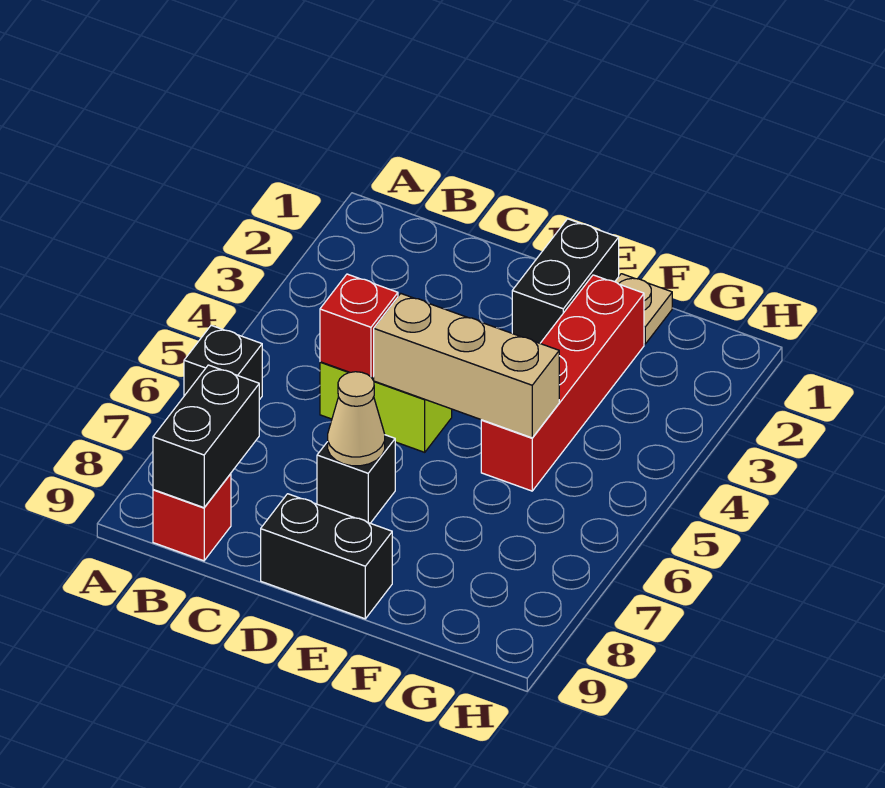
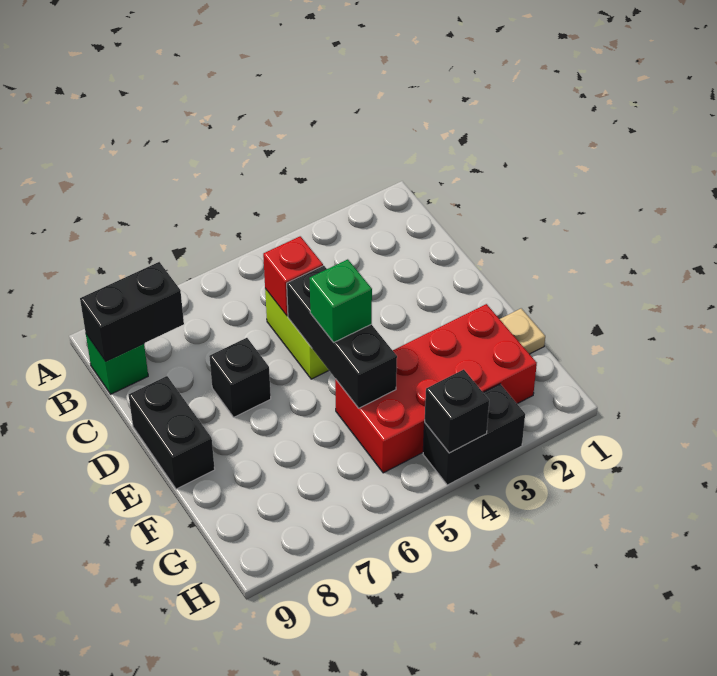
black 1x1 brick [184,325,262,400] -> black 1x1 brick moved to [425,370,489,453]
red 1x1 brick [153,474,231,561] -> green 1x1 brick [86,334,148,394]
tan 1x3 brick [374,294,559,438] -> black 1x3 brick [287,266,397,408]
tan 1x1 cone [328,372,385,466] -> none
black 1x2 brick [512,219,619,343] -> black 1x2 brick moved to [423,384,525,485]
none -> green 1x1 brick [309,259,372,342]
red 1x4 brick [481,275,644,491] -> red 2x4 brick [335,304,537,473]

